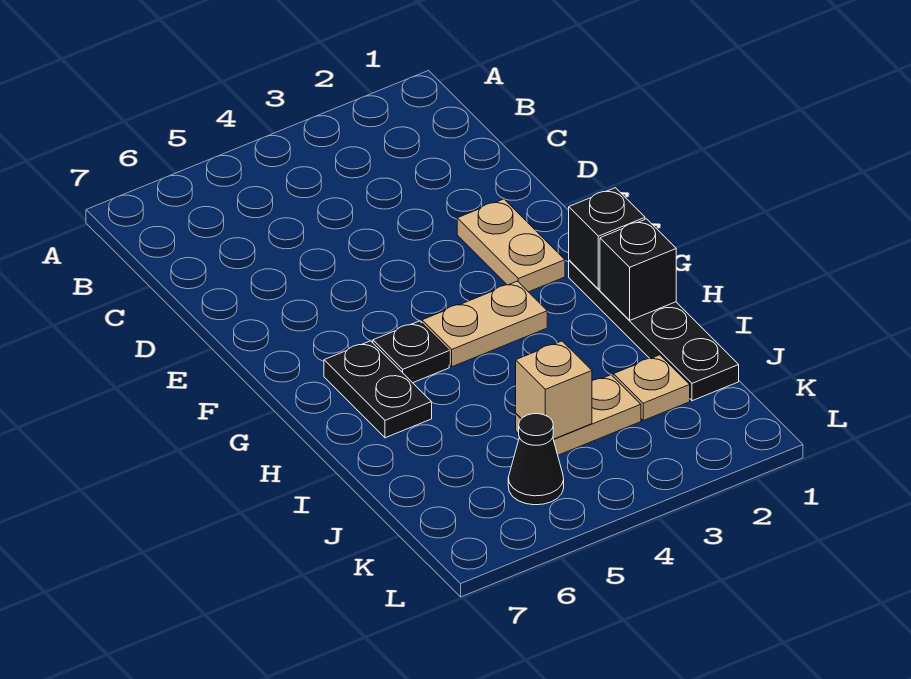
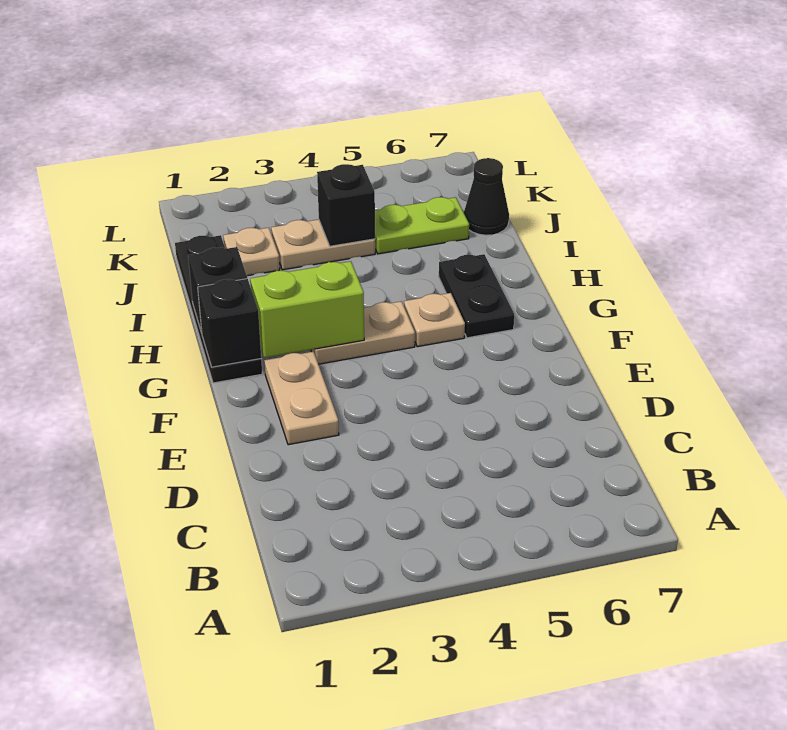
none -> lime 1x2 brick [250,261,364,358]
black 1x1 plate [373,321,449,383] -> tan 1x1 plate [404,293,465,347]
tan 1x1 brick [516,341,592,439] -> black 1x1 brick [317,164,375,246]
none -> lime 1x2 plate [375,197,469,254]
black 1x1 cone [508,414,564,505] -> black 1x1 cone moved to [464,158,509,235]

